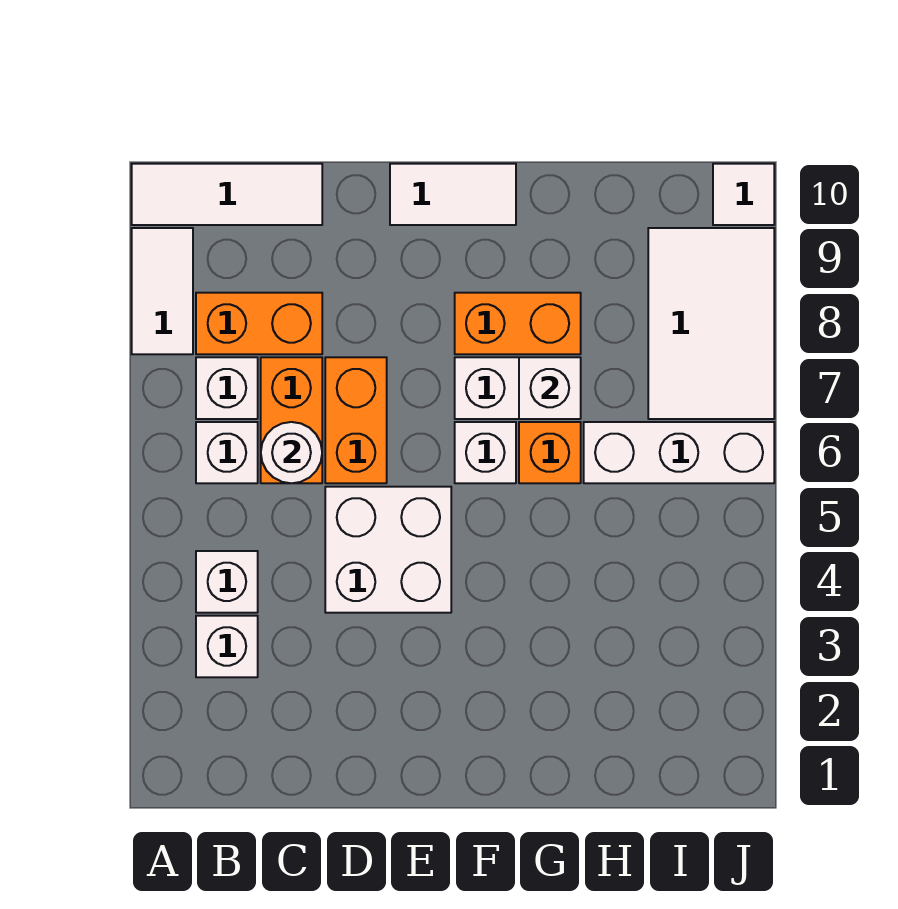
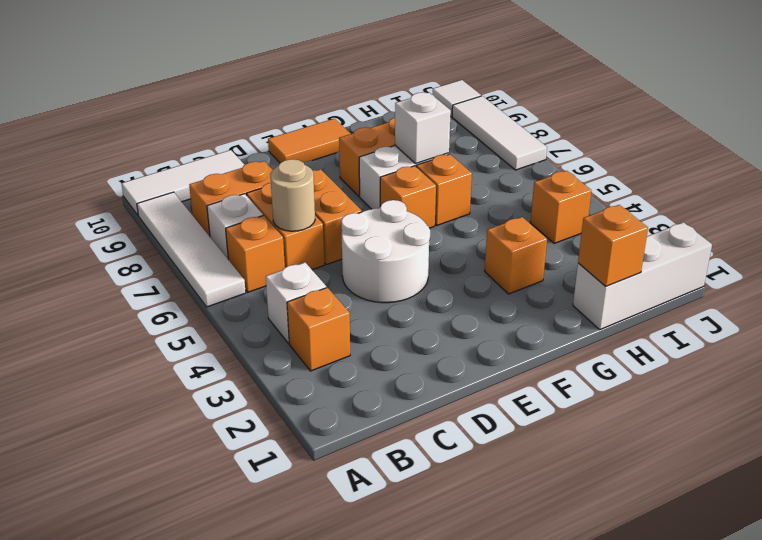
white 1x2 tile [132,228,193,354] -> white 1x4 tile [137,192,246,307]
white 1x1 brick [196,616,258,677] -> orange 1x1 brick [287,288,350,371]
white 1x1 brick [196,422,258,483] -> orange 1x1 brick [226,216,285,292]
white 1x1 round brick [261,422,322,483] -> tan 1x1 round brick [270,159,315,231]
white 2x2 brick [325,487,451,613] -> white 2x2 round brick [341,200,430,303]
white 1x2 tile [390,164,516,225] -> orange 1x2 tile [268,119,351,163]
white 1x1 brick [455,422,516,483] -> orange 1x1 brick [380,166,436,228]
none -> orange 1x1 brick [485,217,547,294]
none -> orange 1x1 brick [578,205,648,287]
white 1x3 brick [584,422,774,483] -> white 1x3 brick moved to [573,222,712,330]
none -> orange 1x1 brick [530,171,592,243]
white 2x3 tile [648,228,774,419] -> white 1x3 tile [452,96,547,170]

